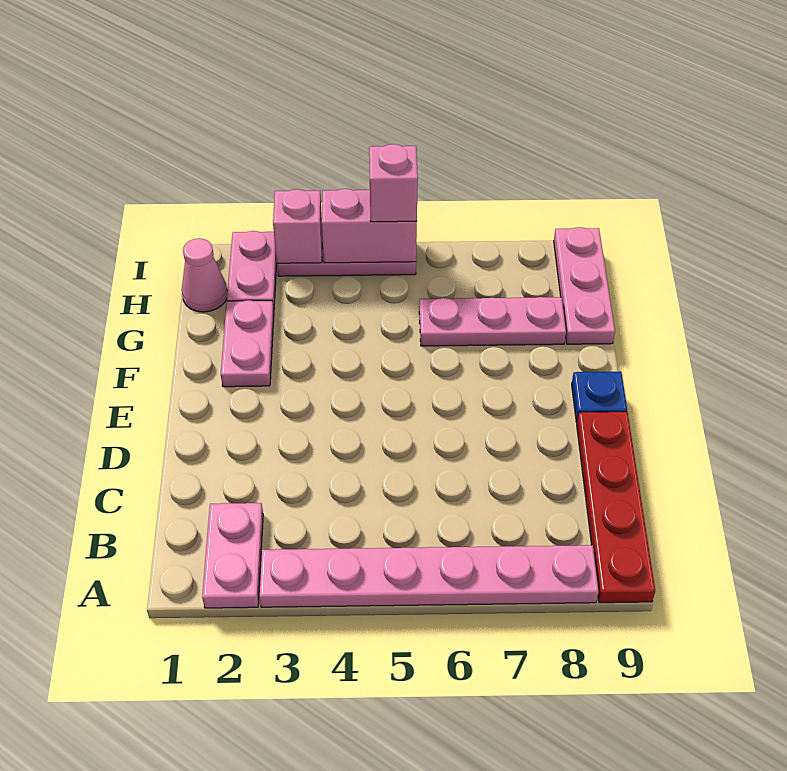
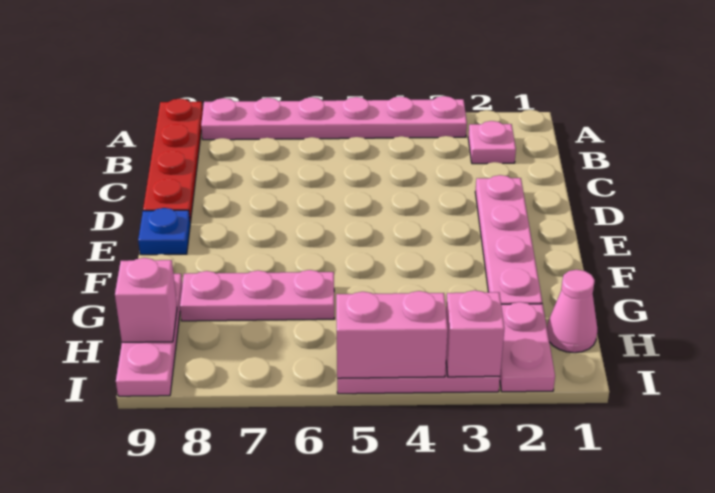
pink 1x2 plate [202,503,263,608] -> pink 1x1 plate [468,121,516,164]
pink 1x2 plate [221,300,274,387] -> pink 1x4 plate [475,175,542,304]
pink 1x1 brick [369,144,418,222] -> pink 1x1 brick moved to [115,258,177,342]

